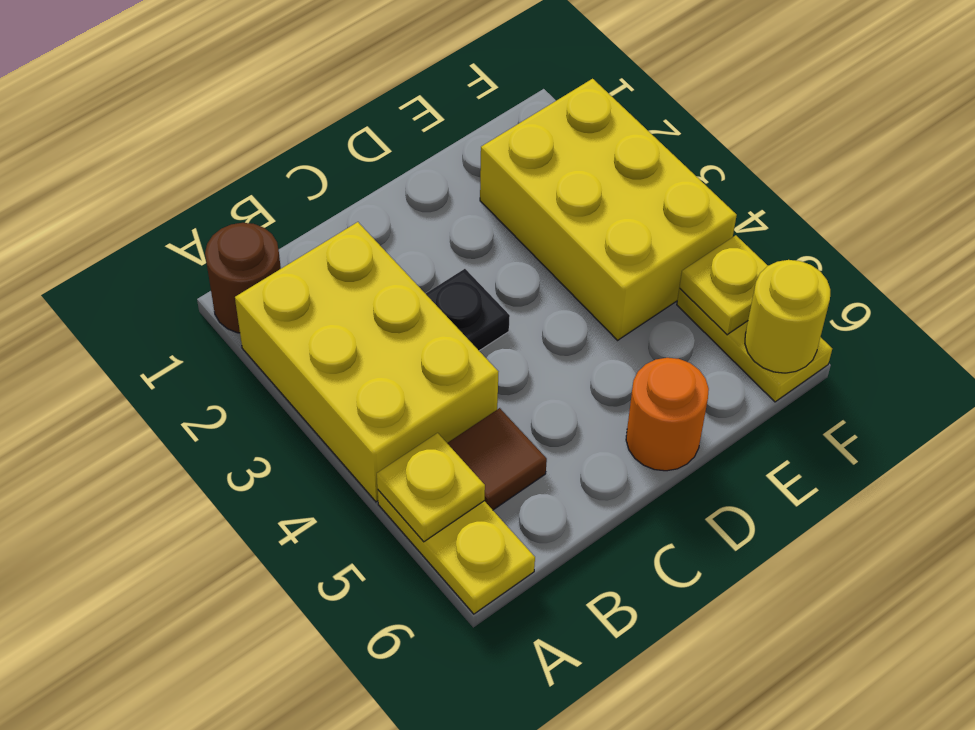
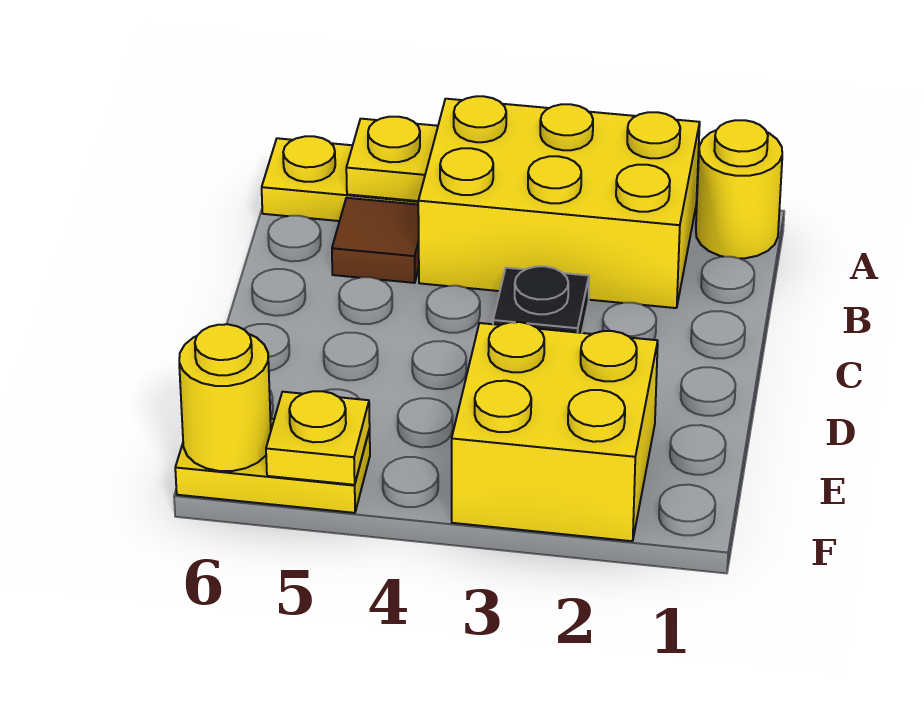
brown 1x1 round brick [205,223,281,333] -> yellow 1x1 round brick [696,120,782,258]
orange 1x1 round brick [626,358,709,471] -> none
yellow 2x3 brick [480,79,737,340] -> yellow 2x2 brick [452,322,658,541]

